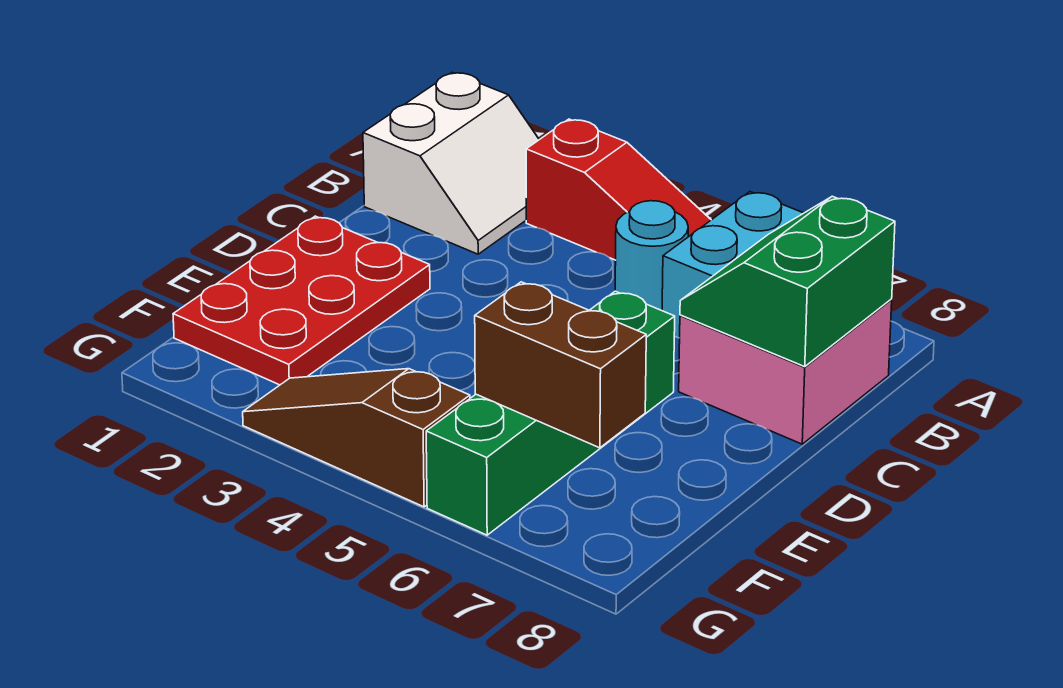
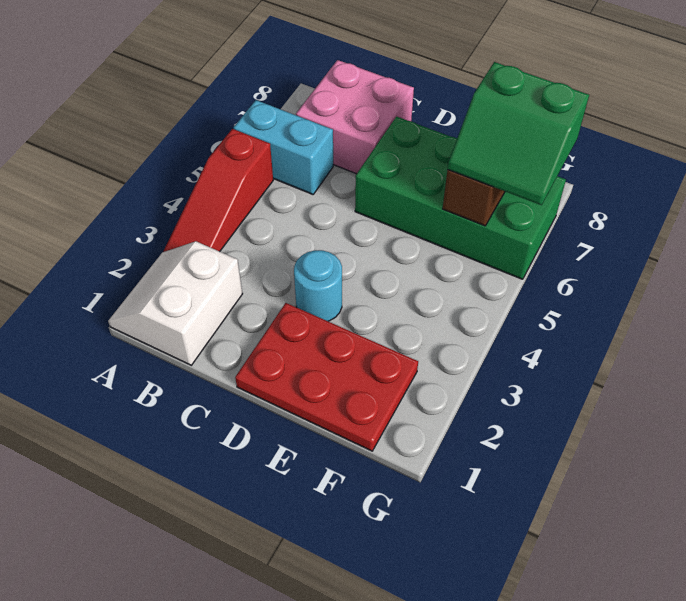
white 2x2 slope [363,72,539,254] -> white 2x2 slope turned to [108,241,243,365]
red 1x3 slope [526,119,711,260] -> red 1x3 slope turned to [164,129,273,252]
cyan 1x1 round brick [615,201,688,311] -> cyan 1x1 round brick moved to [294,250,342,321]
green 2x2 slope [680,196,895,367] -> green 2x2 slope moved to [448,62,589,205]
green 1x4 brick [426,291,675,535] -> green 2x4 brick [355,117,566,279]
brown 1x3 slope [243,369,470,507] -> none

